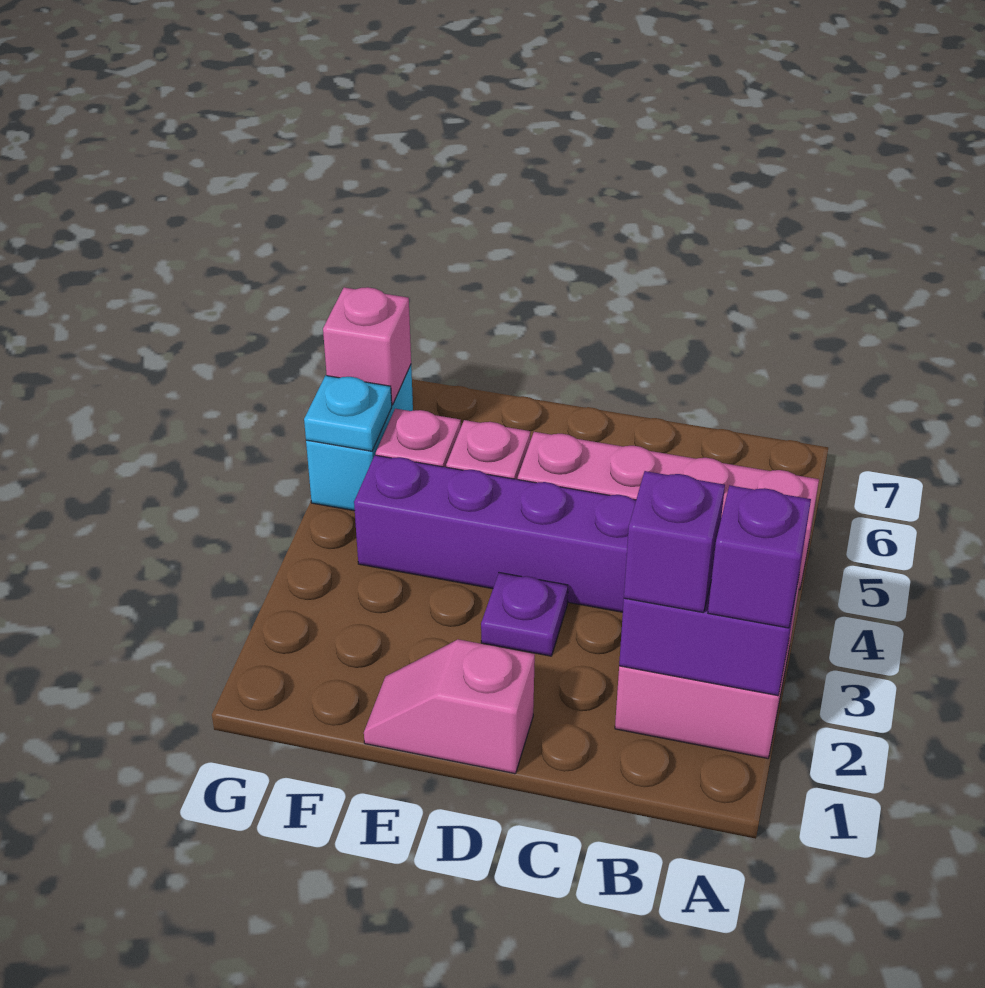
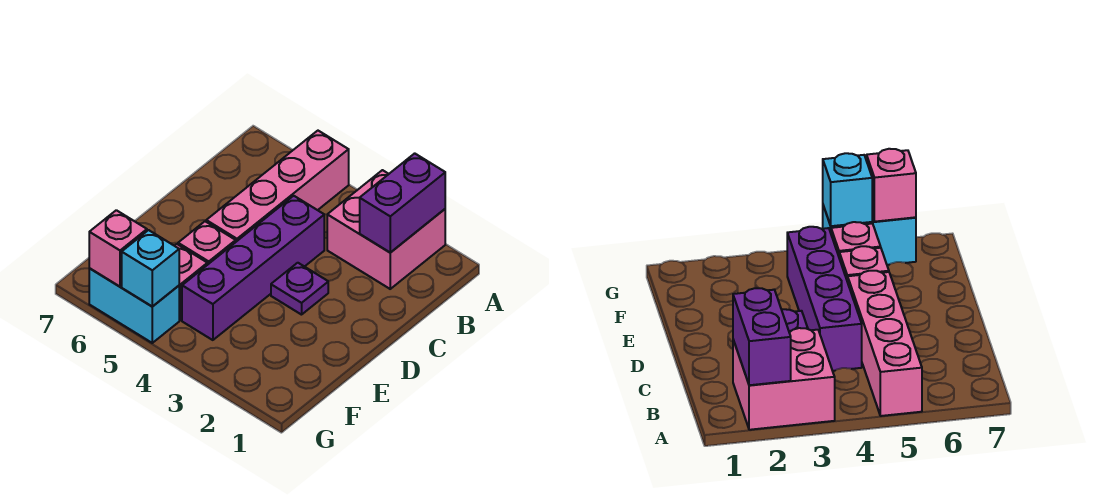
purple 1x1 brick [708,485,811,628] -> none
purple 1x1 brick [624,471,725,613] -> none
pink 1x2 slope [364,639,535,774] -> none
cyan 1x1 plate [304,375,392,451] -> cyan 1x1 brick [122,230,179,307]

